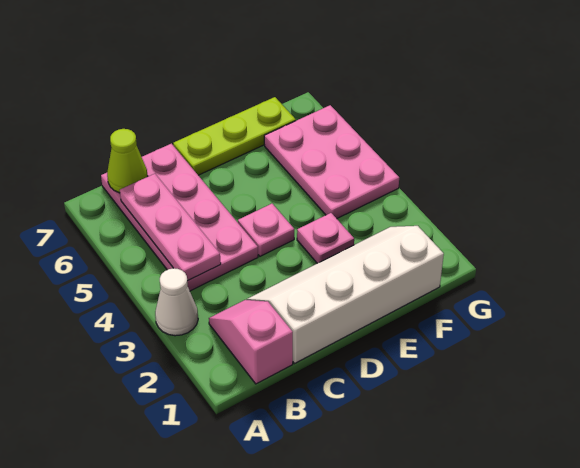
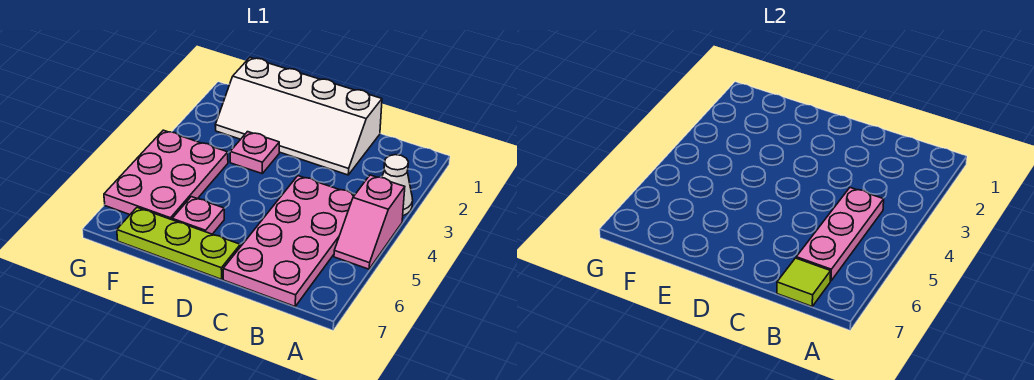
pink 1x2 slope [209,300,293,384] -> pink 1x2 slope moved to [334,175,405,269]
lime 1x1 cone [107,129,148,193] -> lime 1x1 tile [777,258,831,306]
pink 1x1 plate [238,204,294,256] -> pink 1x1 plate moved to [172,197,224,234]

